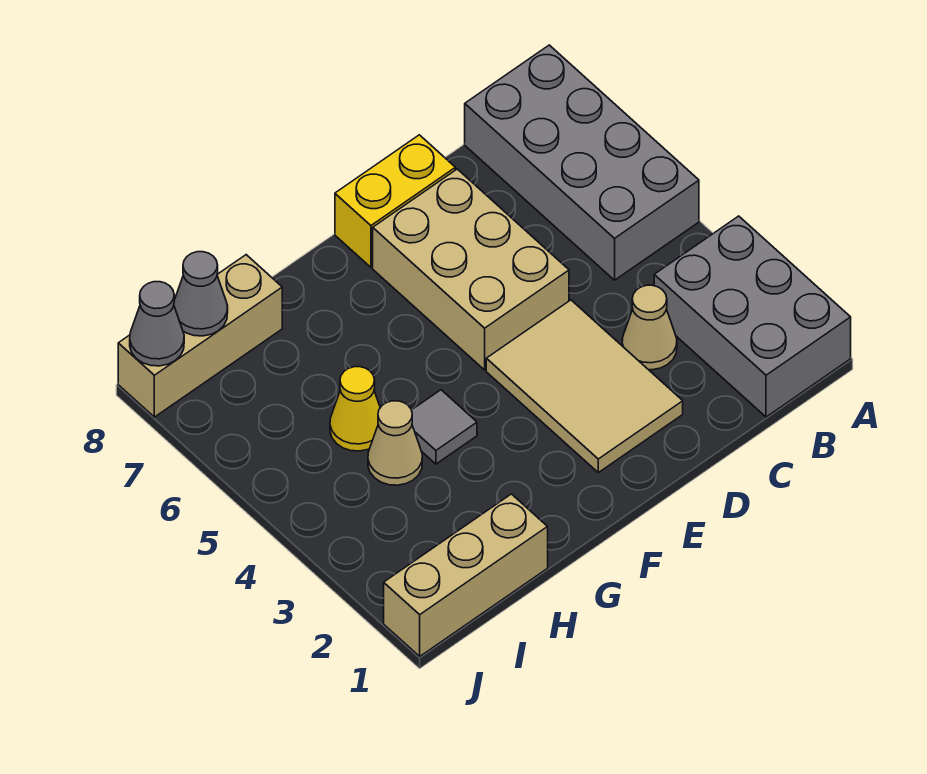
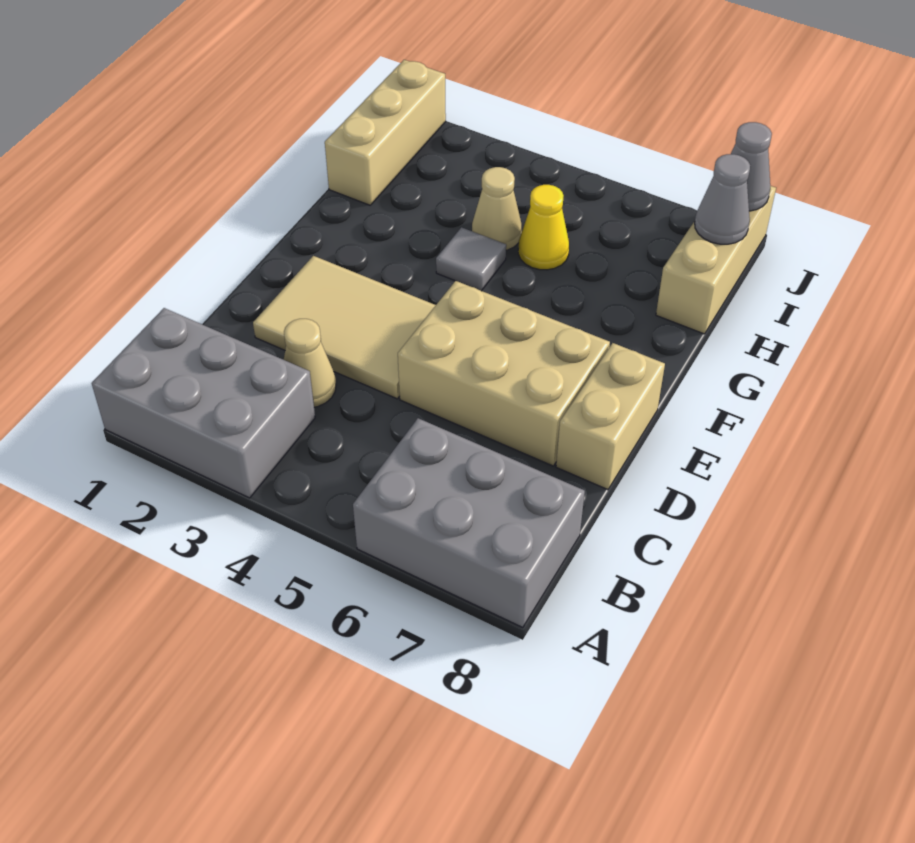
grey 2x4 brick [465,45,699,280] -> grey 2x3 brick [353,418,585,628]
yellow 1x2 brick [335,135,455,267] -> tan 1x2 brick [556,343,665,490]

